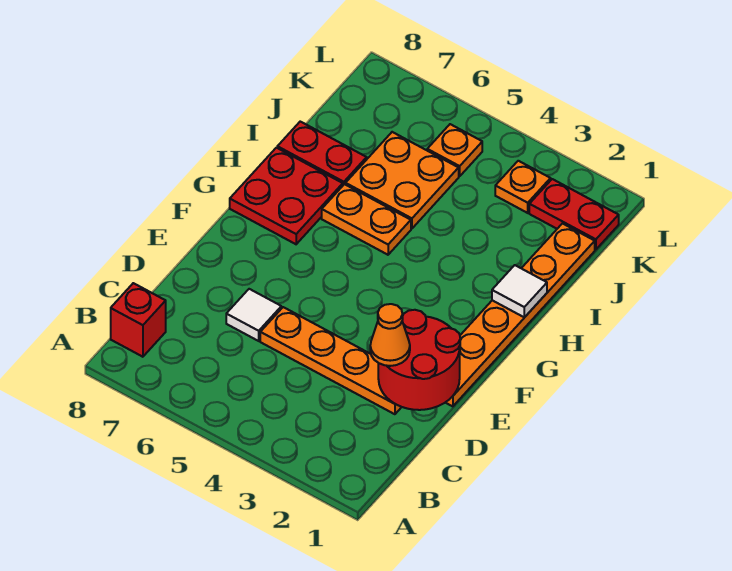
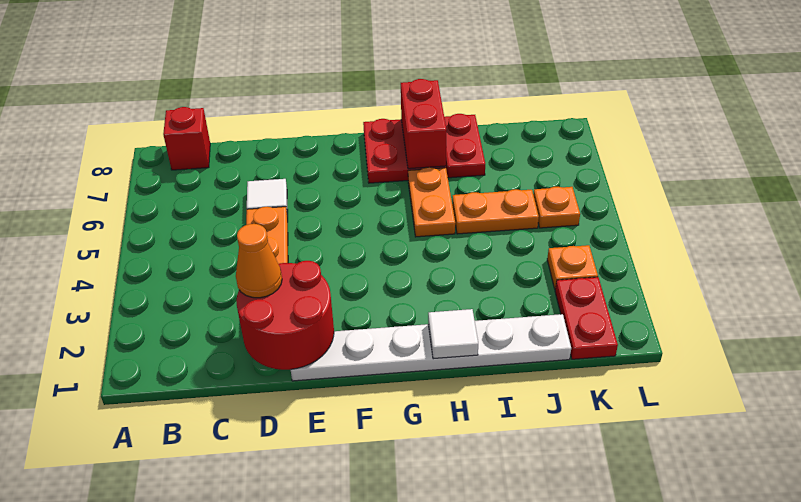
orange 1x6 plate [445,224,595,406] -> white 1x6 plate [291,314,571,381]
none -> red 1x2 brick [401,79,447,169]
orange 2x2 plate [346,132,459,229] -> orange 1x2 plate [452,189,539,234]

